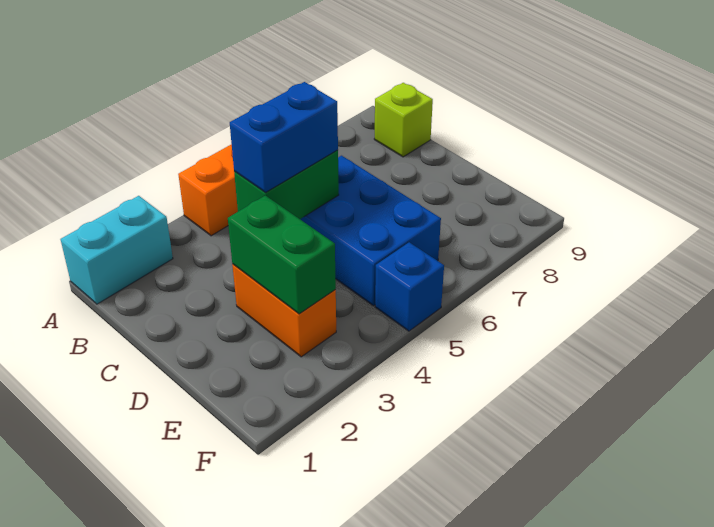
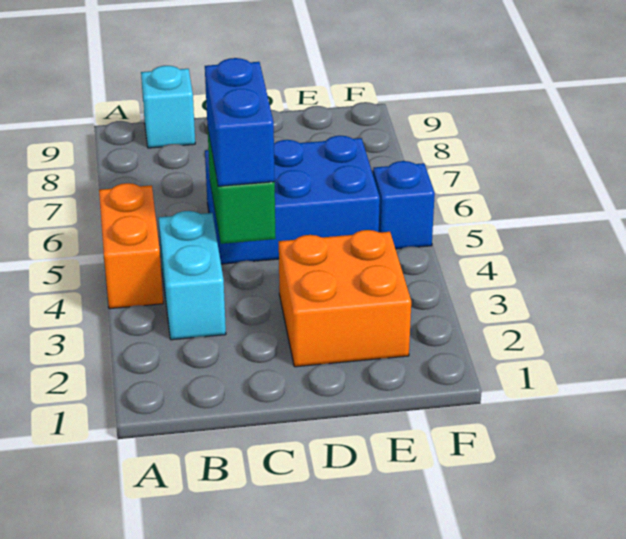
cyan 1x2 brick [60,196,173,304] -> cyan 1x2 brick moved to [159,211,226,340]
lime 1x1 brick [374,83,433,157] -> cyan 1x1 brick [141,66,195,148]
orange 1x2 brick [232,264,336,357] -> orange 2x2 brick [279,230,411,367]
green 1x2 brick [228,195,336,314] -> none

